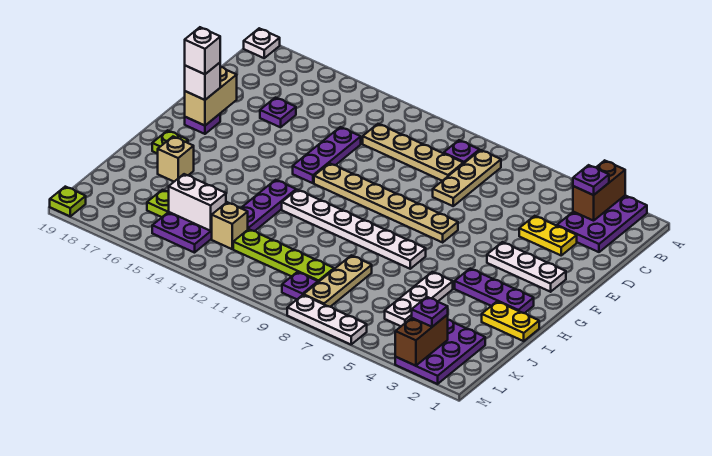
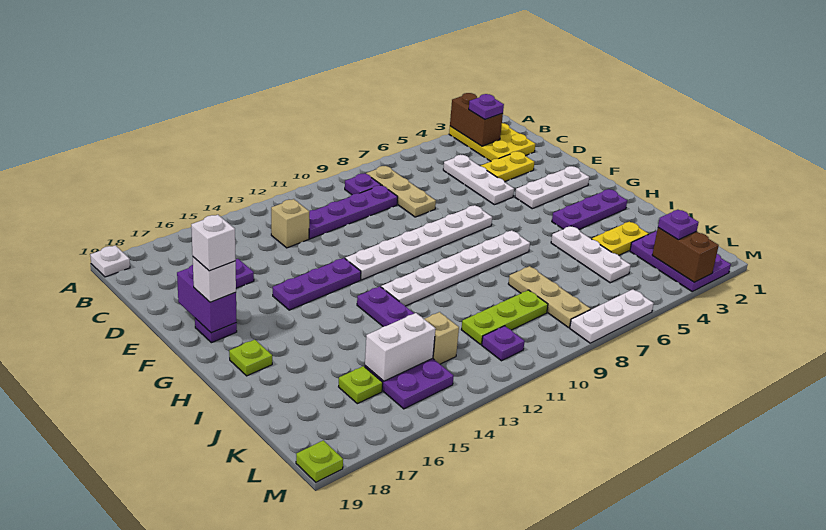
purple 2x3 plate [557,195,647,252] -> yellow 2x3 plate [449,123,535,161]
none -> white 1x3 plate [443,155,514,205]
tan 1x4 plate [363,124,463,181] -> purple 1x4 plate [309,185,398,239]
purple 1x3 plate [293,127,361,183] -> purple 1x3 plate turned to [273,258,361,310]
tan 1x2 brick [185,67,237,126] -> purple 1x2 brick [177,265,236,333]
tan 1x6 plate [314,163,458,242] -> white 1x6 plate [345,205,492,280]
yellow 1x2 plate [482,302,539,341] -> yellow 1x2 plate moved to [592,222,648,255]
tan 1x1 brick [158,137,194,182] -> tan 1x1 brick moved to [271,199,310,248]
lime 1x4 plate [233,229,334,282] -> lime 1x3 plate [461,290,548,345]
purple 1x1 plate [282,272,318,299] -> purple 1x1 plate moved to [482,326,525,361]

